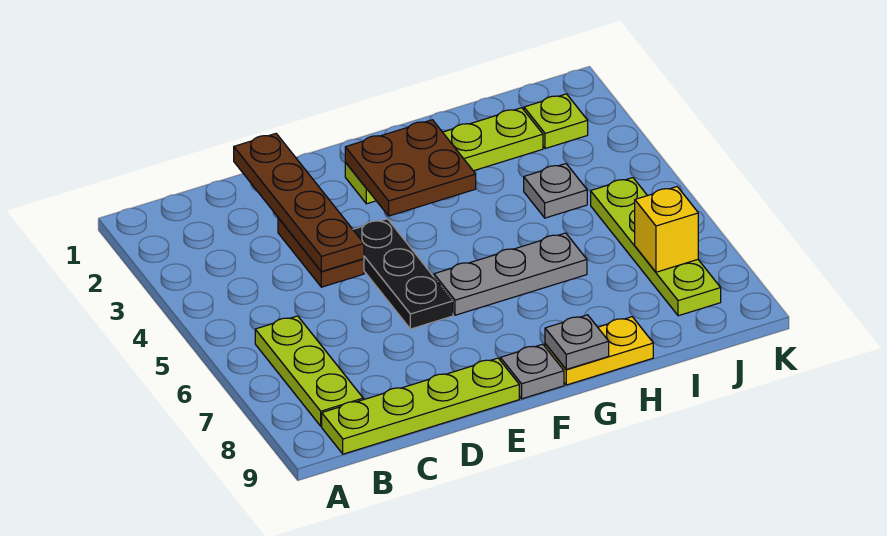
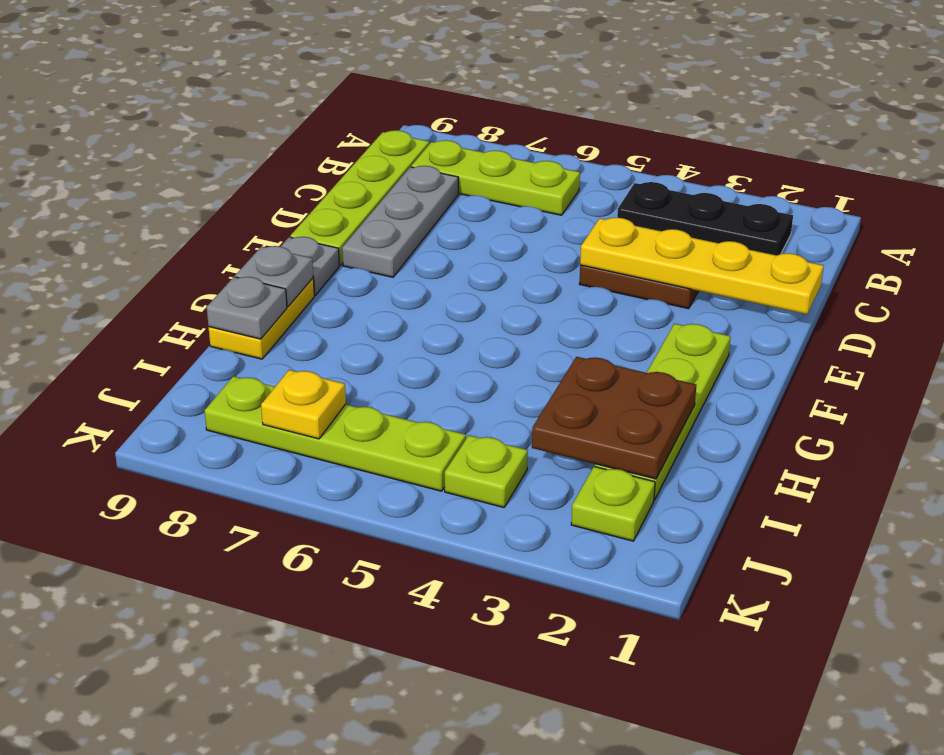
brown 1x4 plate [234,134,364,272] -> yellow 1x4 plate [580,218,824,314]
black 1x3 plate [353,219,453,329] -> black 1x3 plate moved to [617,182,793,255]
brown 2x2 plate [345,120,476,216] -> brown 2x2 plate moved to [532,357,696,479]
grey 1x3 plate [434,233,587,315] -> grey 1x3 plate moved to [342,166,458,277]
grey 1x1 plate [524,164,587,218] -> grey 1x1 plate moved to [207,277,287,339]
none -> lime 1x1 plate [445,435,528,507]
yellow 1x1 brick [635,187,698,272] -> yellow 1x1 plate [261,370,346,439]

